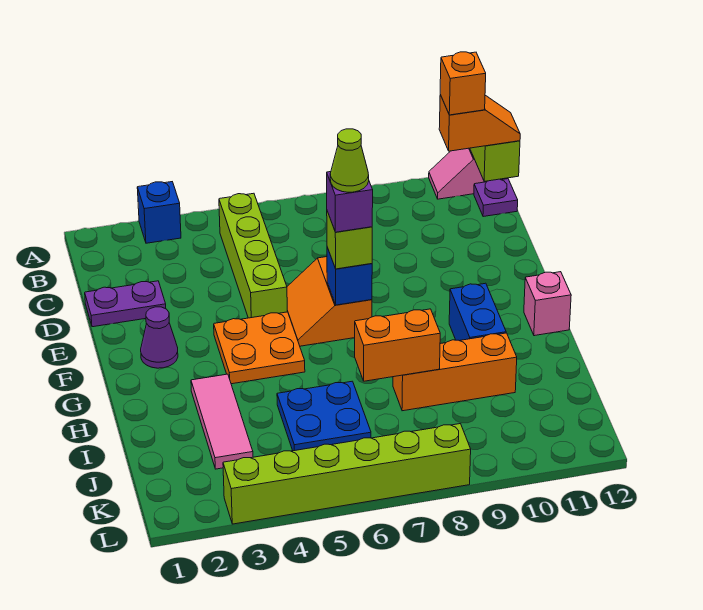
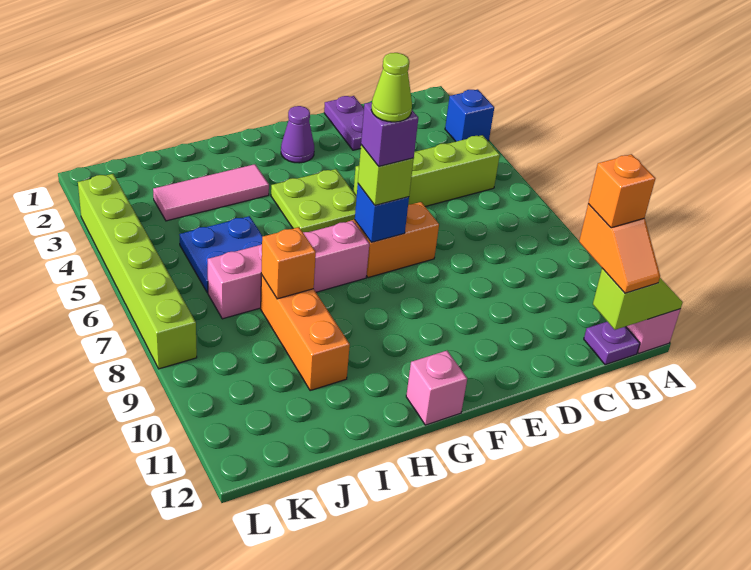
orange 2x2 plate [214,312,305,384] -> lime 2x2 plate [271,169,357,232]
none -> pink 1x4 brick [208,221,369,319]
blue 1x2 brick [449,283,506,341] -> none
orange 1x2 brick [355,309,440,381] -> orange 1x1 brick [261,227,316,299]

